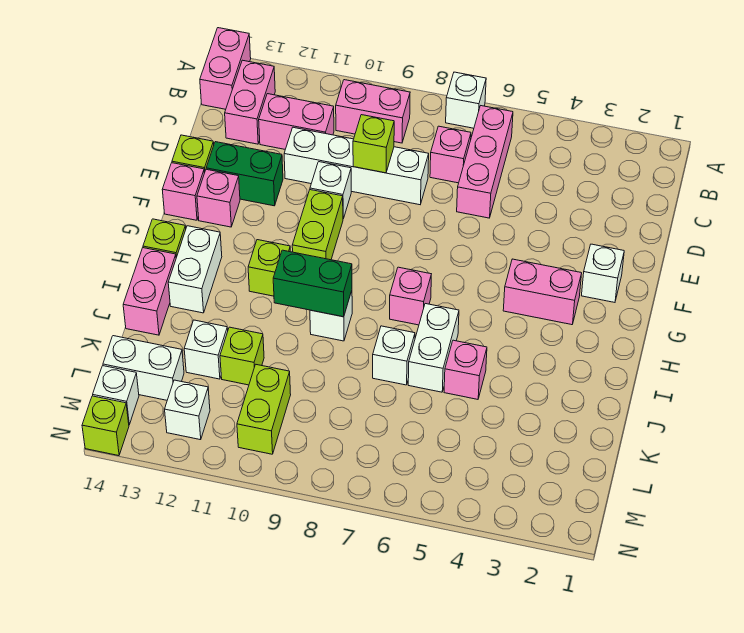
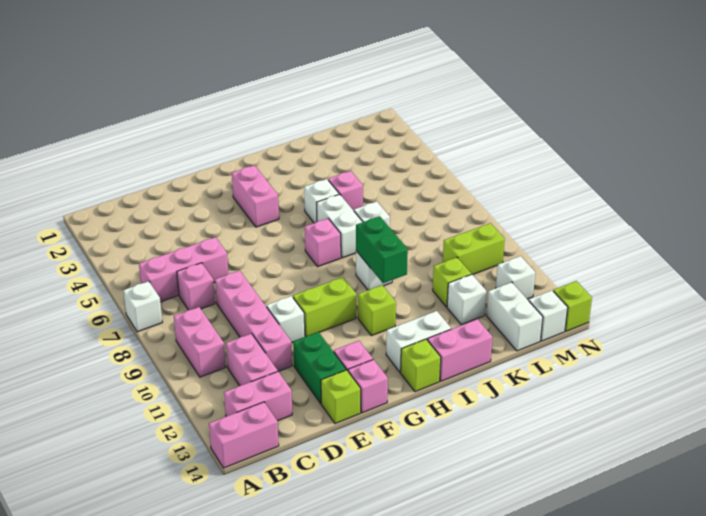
white 1x4 brick [284,127,429,205] -> pink 1x4 brick [215,271,292,371]
lime 1x1 brick [353,115,394,173] -> none
white 1x1 brick [582,244,624,302] -> white 1x1 brick moved to [304,179,339,223]
white 1x2 brick [408,304,459,392] -> white 1x2 brick turned to [317,194,363,258]

